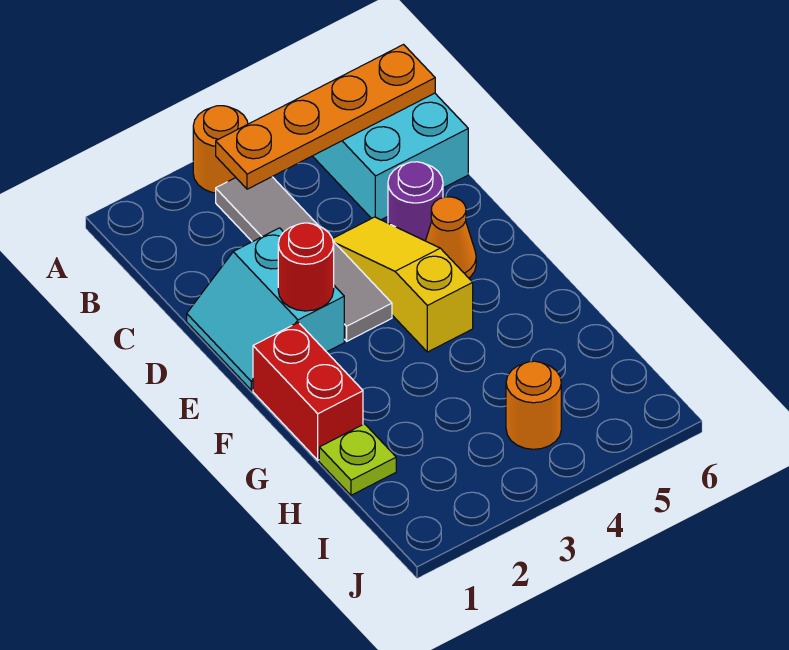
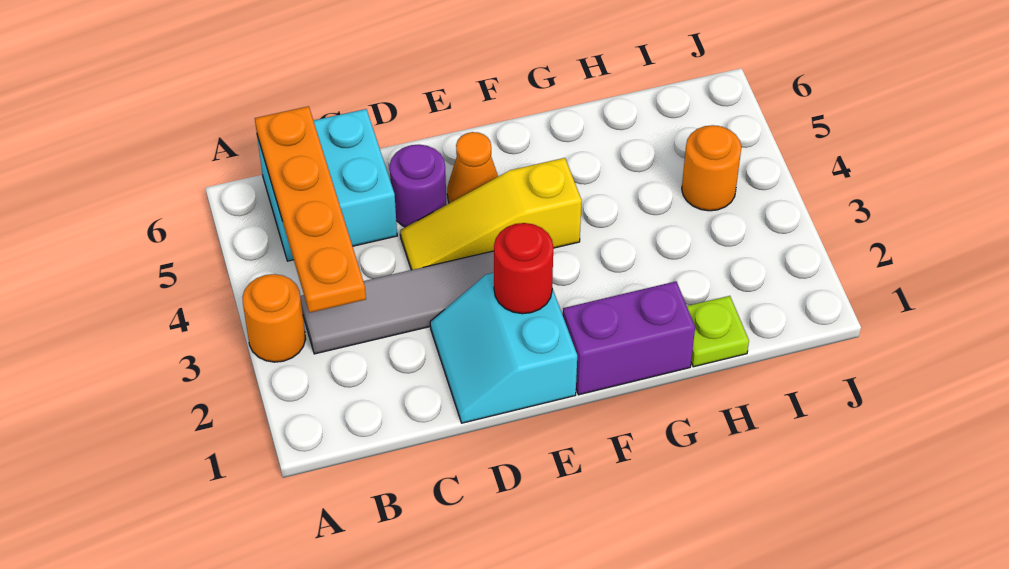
cyan 2x2 slope [187,228,344,390] -> cyan 2x2 slope turned to [430,273,577,423]
red 1x2 brick [253,322,363,460] -> purple 1x2 brick [563,281,695,395]

